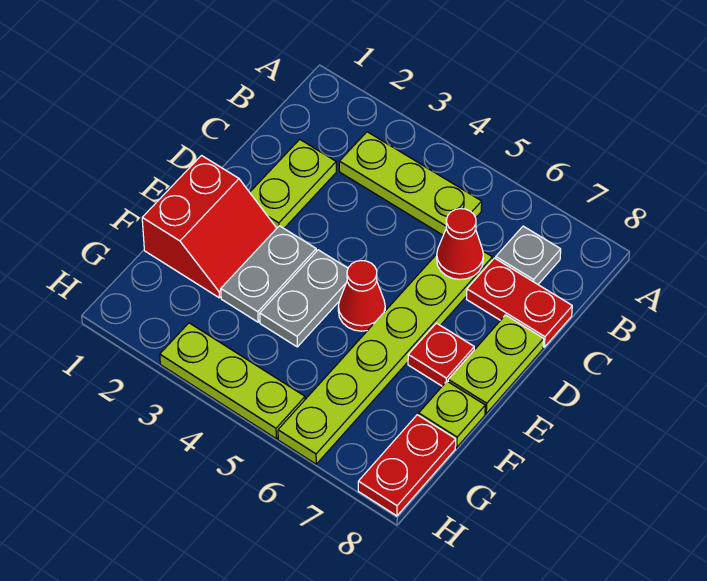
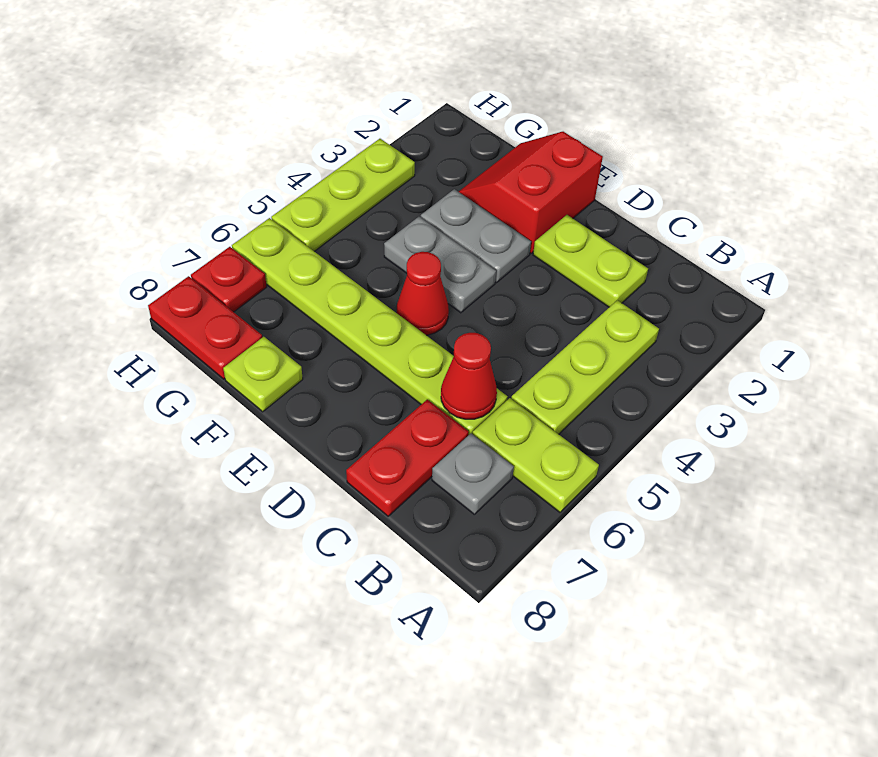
lime 1x2 plate [448,315,544,414] -> lime 1x2 plate moved to [473,398,599,512]
red 2x2 slope [142,156,277,298] -> red 2x2 slope turned to [459,132,603,253]
red 1x1 plate [408,323,474,386] -> red 1x1 plate moved to [191,247,267,312]

